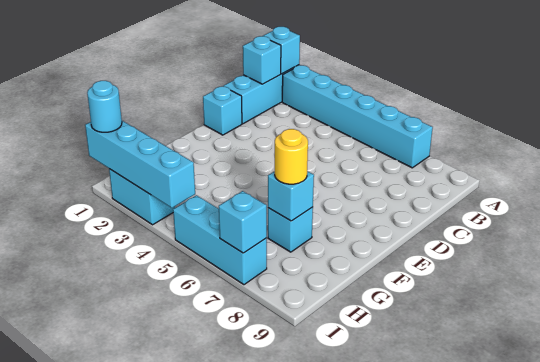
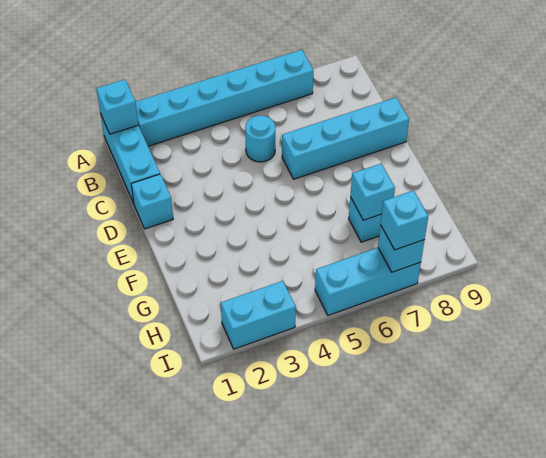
cyan 1x1 brick [243,36,281,84] -> cyan 1x1 brick moved to [381,191,428,250]
yellow 1x1 round brick [275,129,308,184] -> none
cyan 1x4 brick [85,121,195,208] -> cyan 1x4 brick moved to [282,98,409,179]
cyan 1x1 round brick [87,81,122,132] -> cyan 1x1 round brick moved to [245,116,275,162]

